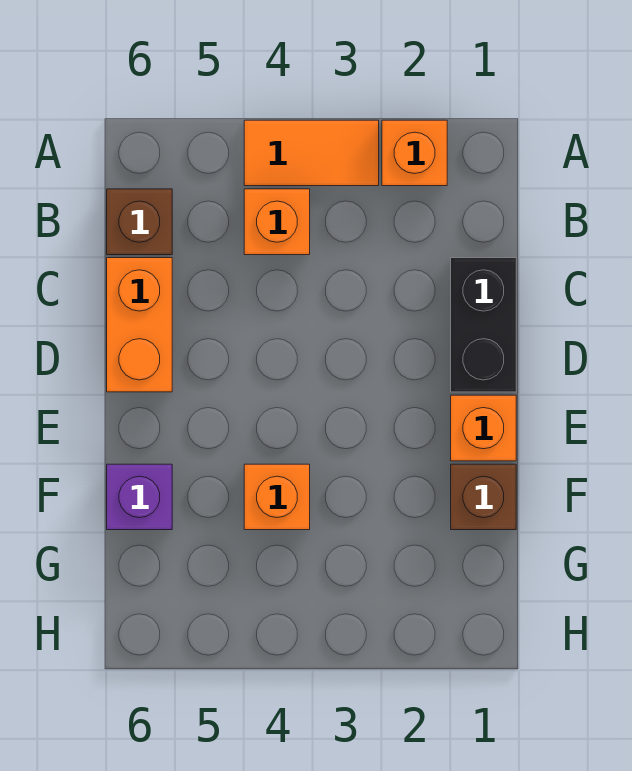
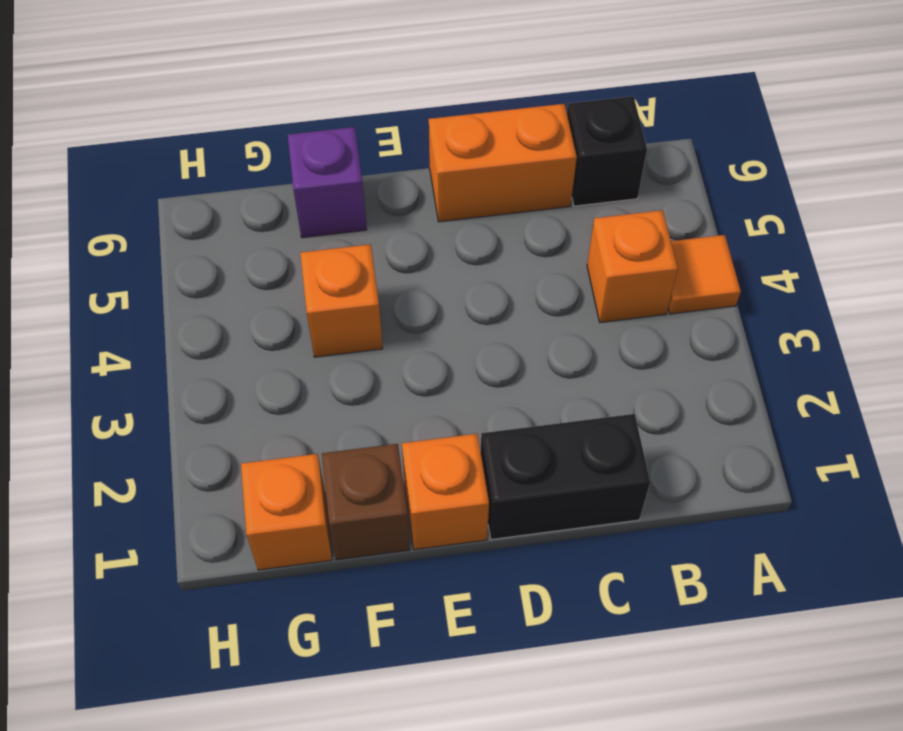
orange 1x1 brick [382,120,447,186] -> orange 1x1 brick moved to [241,454,332,570]
orange 1x2 tile [244,120,379,186] -> orange 1x1 tile [668,235,741,314]
brown 1x1 brick [107,189,172,255] -> black 1x1 brick [567,96,647,206]

